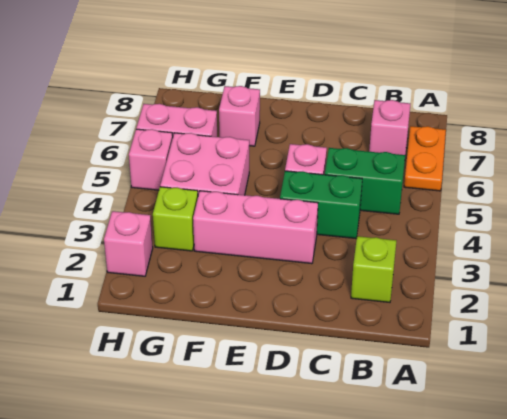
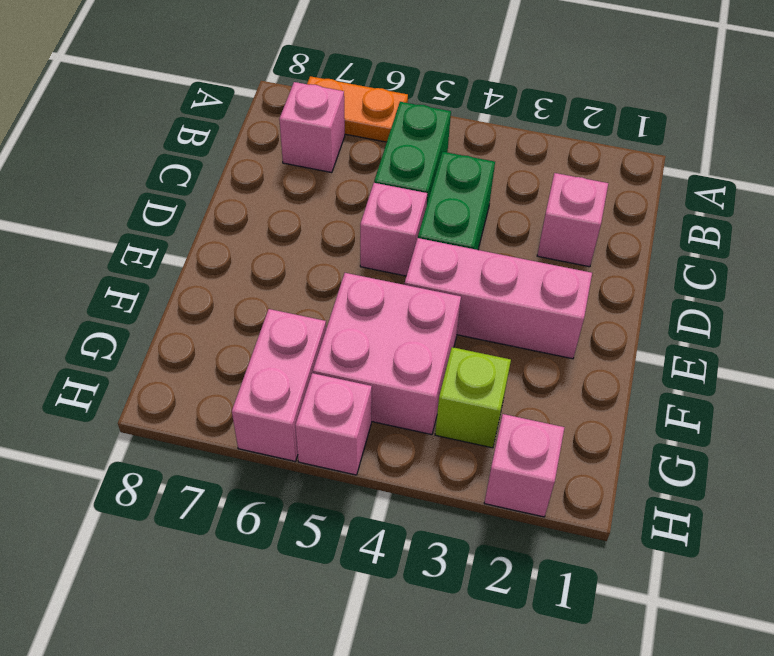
lime 1x1 brick [351,236,396,302] -> none
pink 1x3 brick [193,191,318,264] -> pink 1x3 brick turned to [405,238,592,359]
pink 1x1 brick [219,86,260,146] -> pink 1x1 brick moved to [537,173,608,267]

